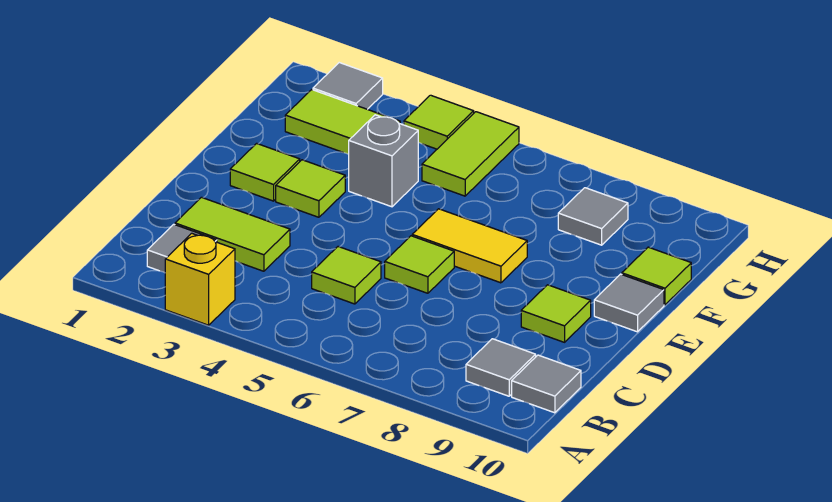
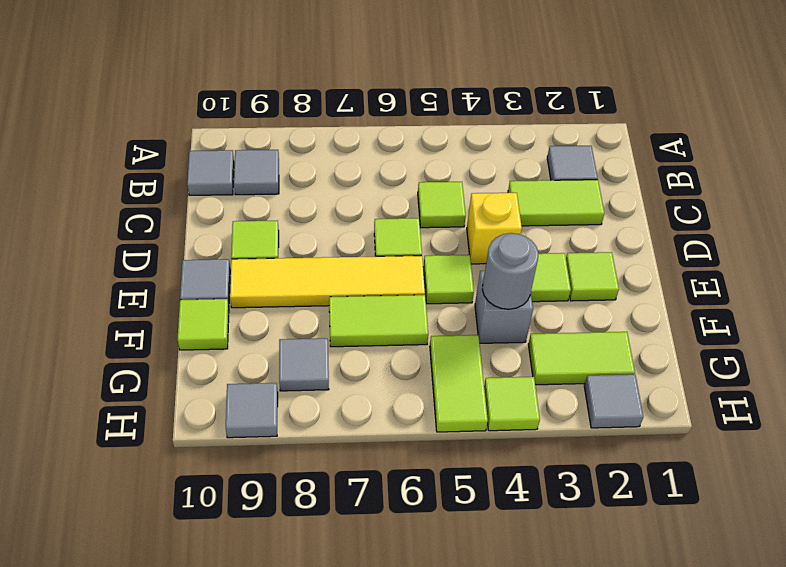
yellow 1x1 brick [165,233,235,325] -> yellow 1x1 brick moved to [467,193,522,264]
none -> lime 1x1 tile [424,255,474,304]
yellow 1x2 tile [412,209,527,283] -> yellow 1x4 tile [230,256,425,308]
none -> grey 1x1 round brick [482,233,538,309]
none -> lime 1x2 tile [329,295,428,347]
none -> grey 1x1 tile [226,383,278,438]

